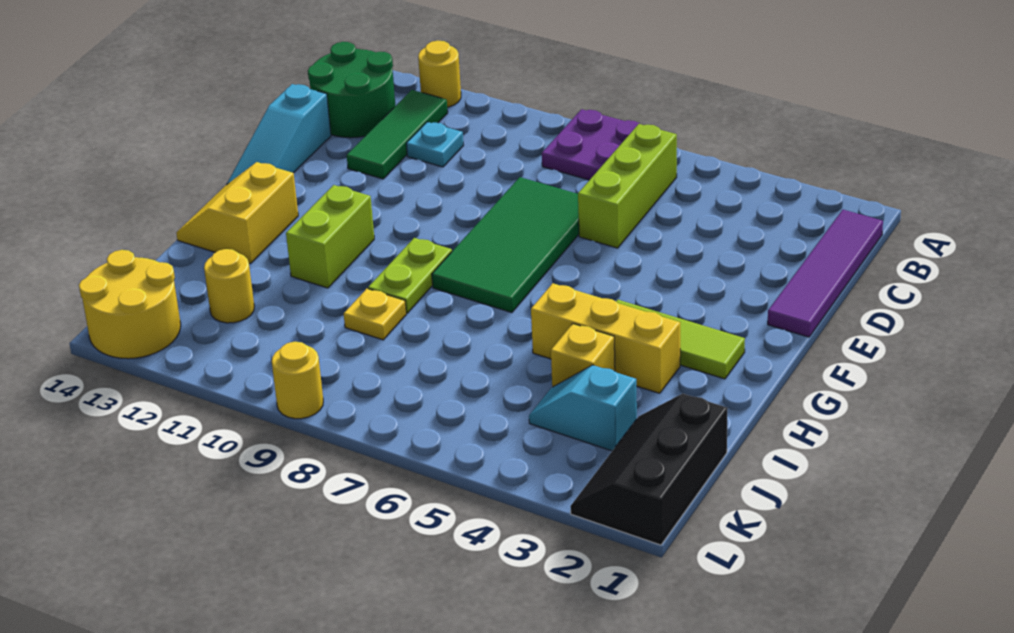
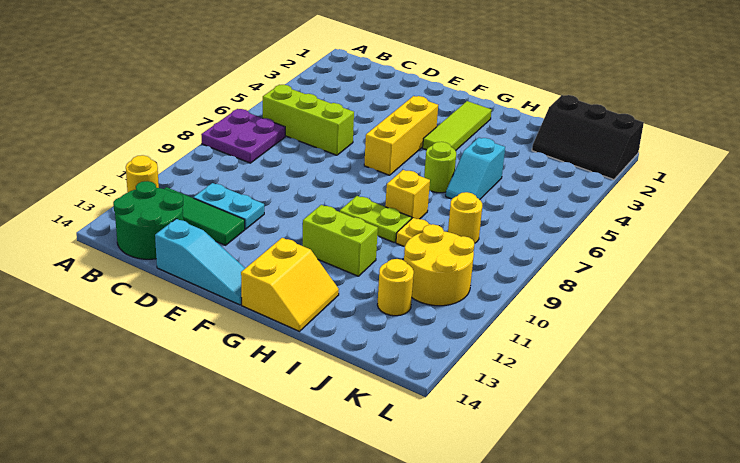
purple 1x4 tile [768,210,883,337] -> none
cyan 1x1 plate [406,122,463,167] -> cyan 1x2 plate [193,183,264,229]
green 2x4 tile [432,177,579,313] -> none
yellow 2x2 slope [176,162,298,263] -> yellow 2x2 slope turned to [241,238,339,331]
yellow 1x3 brick [531,283,680,393] -> yellow 1x3 brick moved to [364,96,438,175]
none -> lime 1x1 round brick [424,142,456,193]
yellow 1x1 brick [551,324,615,387] -> yellow 1x1 brick moved to [385,170,430,219]
cyan 1x2 slope [529,365,637,451] -> cyan 1x2 slope moved to [446,138,505,200]
yellow 2x2 round brick [79,250,181,359] -> yellow 2x2 round brick moved to [404,224,475,306]
yellow 1x1 round brick [272,342,323,419] -> yellow 1x1 round brick moved to [448,192,482,243]

